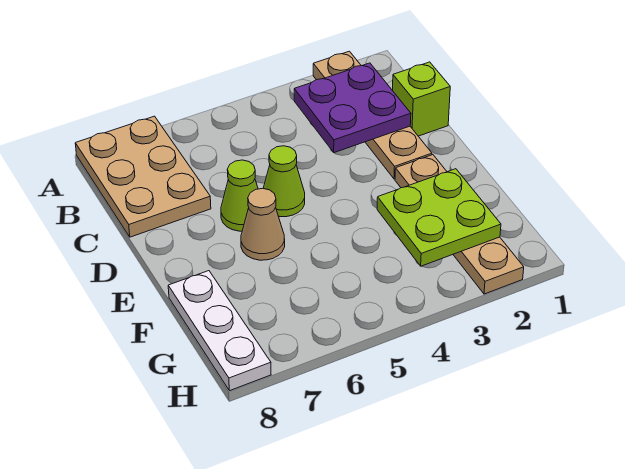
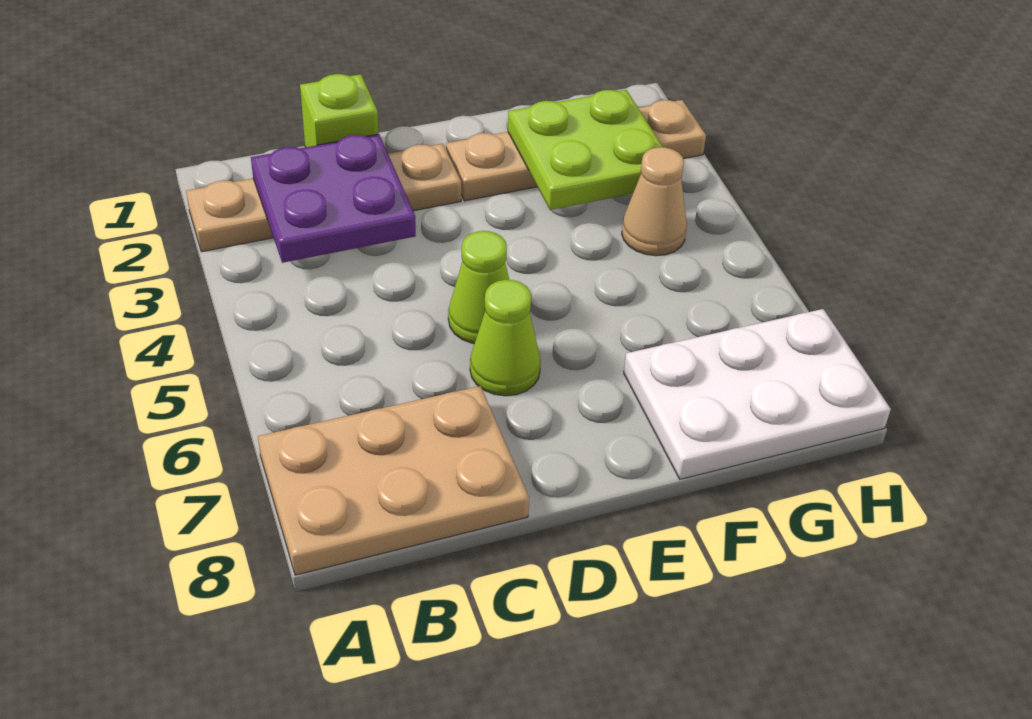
tan 1x1 cone [241,188,285,260] -> tan 1x1 cone moved to [622,147,687,256]
white 1x3 plate [168,271,271,391] -> white 2x3 plate [624,309,891,479]

